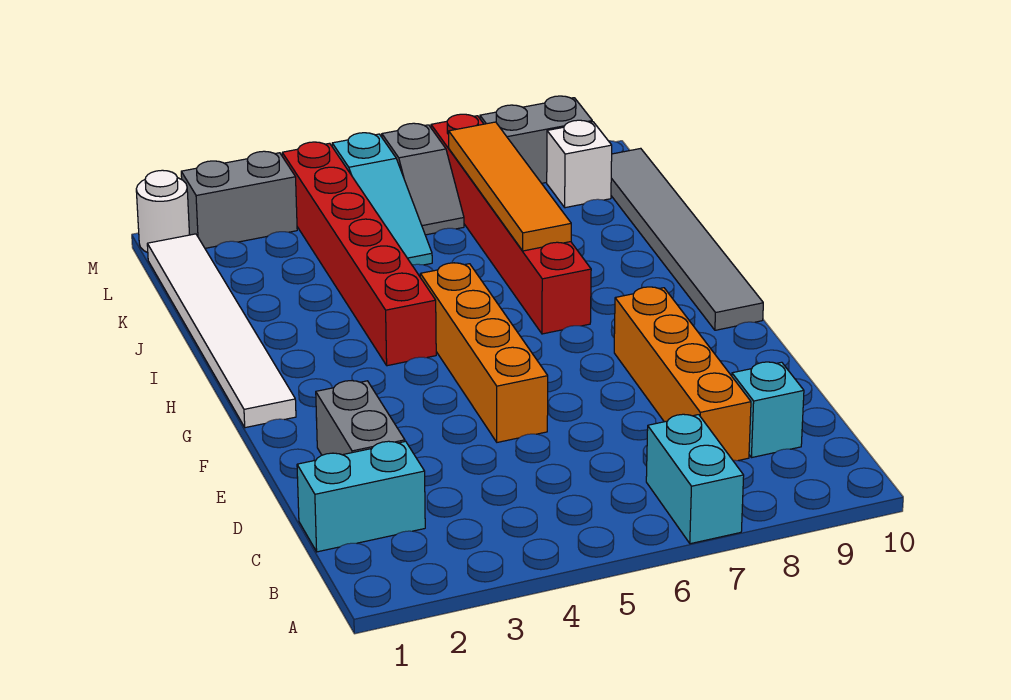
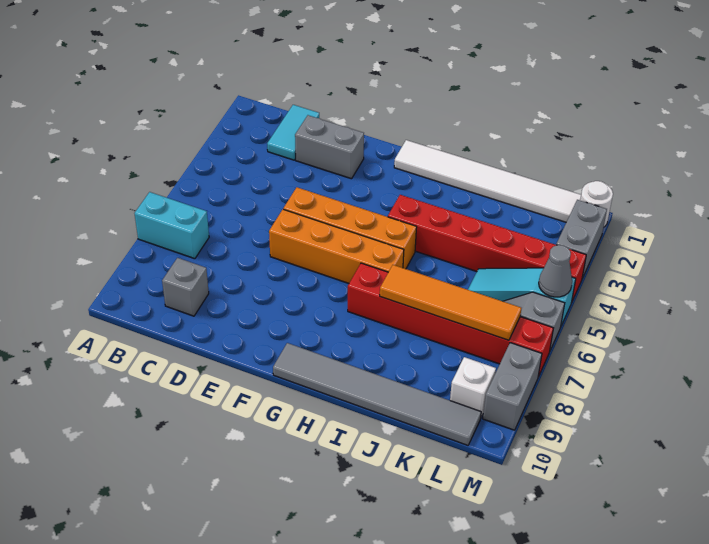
cyan 1x2 brick [297,441,425,552] -> cyan 1x2 tile [267,105,319,160]
orange 1x4 brick [614,287,751,461] -> orange 1x4 brick moved to [269,209,404,283]
cyan 1x1 brick [732,362,804,458] -> grey 1x1 brick [162,258,209,316]
none -> grey 1x1 cone [539,245,572,297]

